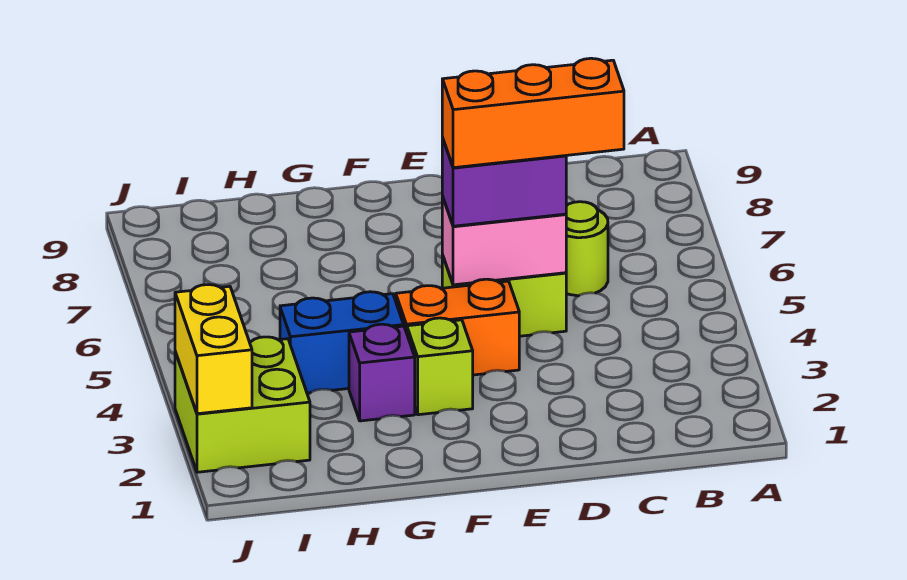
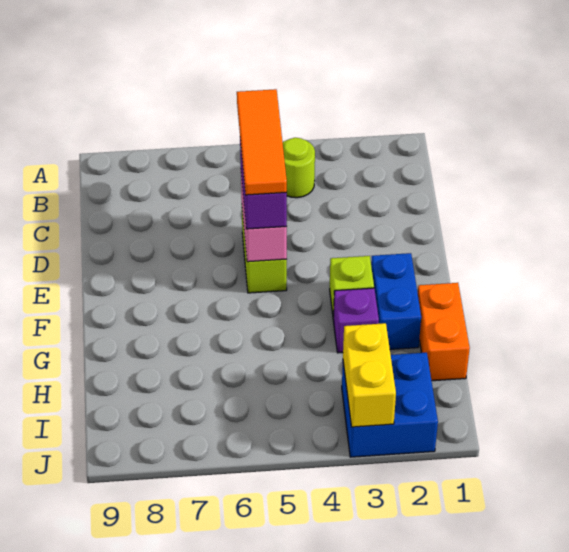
orange 1x3 brick [442,58,624,168] -> orange 1x3 tile [237,89,287,195]
lime 1x1 round brick [566,202,608,296] -> lime 1x1 round brick moved to [283,138,315,198]
orange 1x2 brick [396,279,519,375] -> orange 1x2 brick moved to [418,283,470,381]
blue 1x2 brick [280,292,404,393] -> blue 1x2 brick moved to [371,253,421,349]
lime 2x2 brick [175,337,310,472] -> blue 2x2 brick [342,352,438,457]
yellow 1x2 brick [175,285,252,414] -> yellow 1x2 brick turned to [343,323,396,427]

